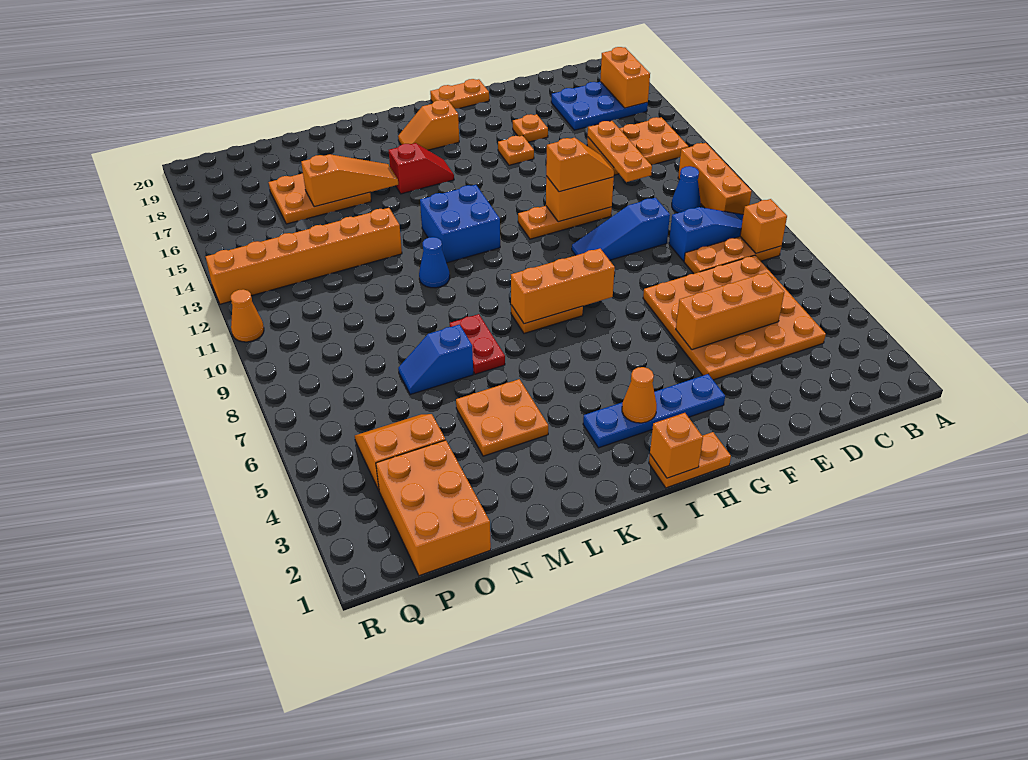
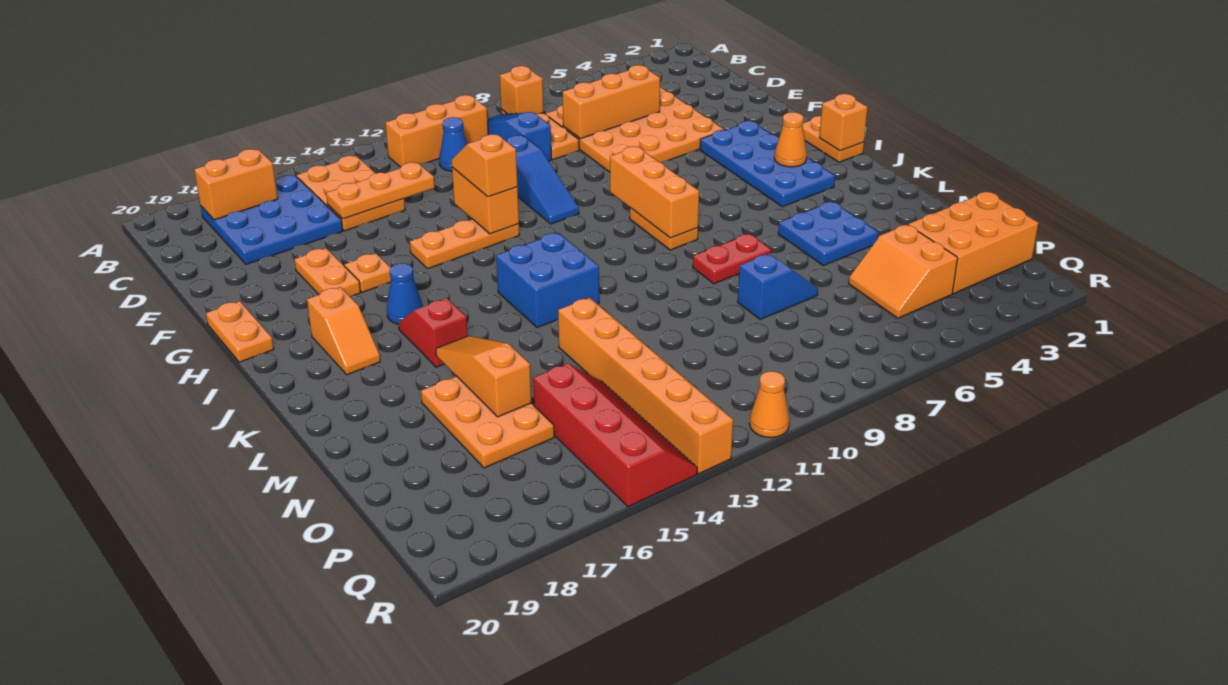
blue 2x3 plate [551,82,648,130] -> blue 3x3 plate [201,175,343,264]
orange 1x3 brick [676,272,784,350] -> orange 1x3 brick turned to [563,65,660,139]
orange 1x3 plate [518,206,612,239] -> orange 1x3 plate turned to [410,219,519,269]
orange 1x1 plate [513,114,548,142] -> orange 1x2 plate [294,248,360,296]
blue 1x4 plate [583,374,725,448] -> blue 2x4 plate [700,121,835,207]
orange 2x2 plate [456,379,548,456] -> blue 2x2 plate [778,201,878,266]
blue 1x1 cone [419,237,450,288] -> blue 1x1 cone moved to [387,263,423,324]
blue 1x2 slope [398,325,473,395] -> blue 1x2 slope turned to [738,254,818,319]
none -> red 2x4 slope [533,363,697,507]

